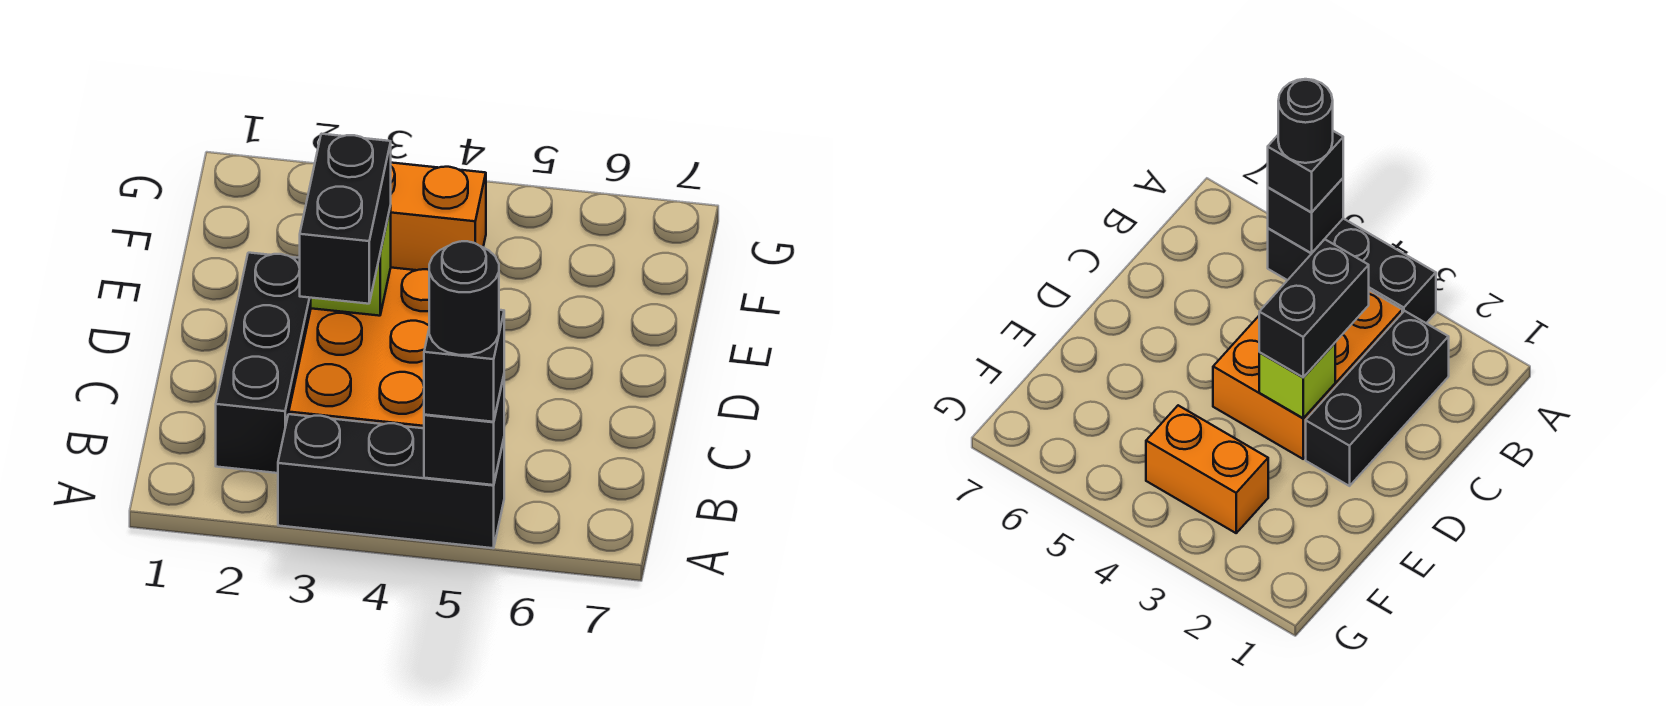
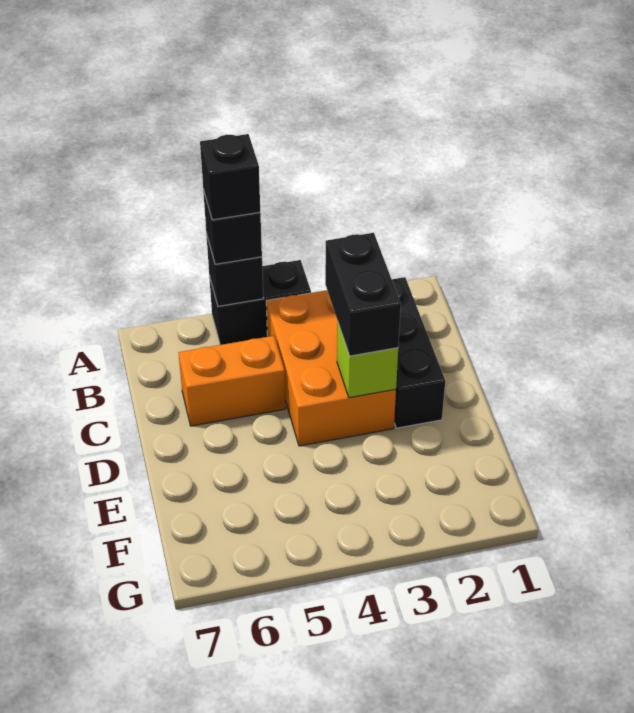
black 1x3 brick [278,414,504,548] -> black 1x2 brick [209,260,311,345]
black 1x1 round brick [429,241,499,355] -> black 1x1 brick [200,134,260,220]
orange 1x2 brick [390,163,486,270] -> orange 1x2 brick moved to [179,336,286,426]

